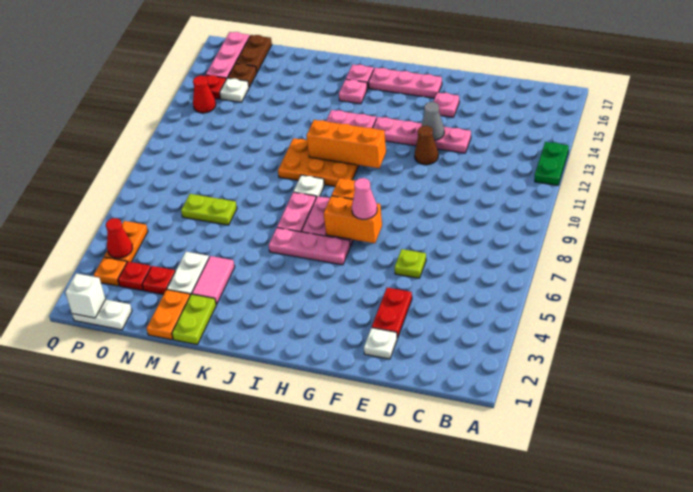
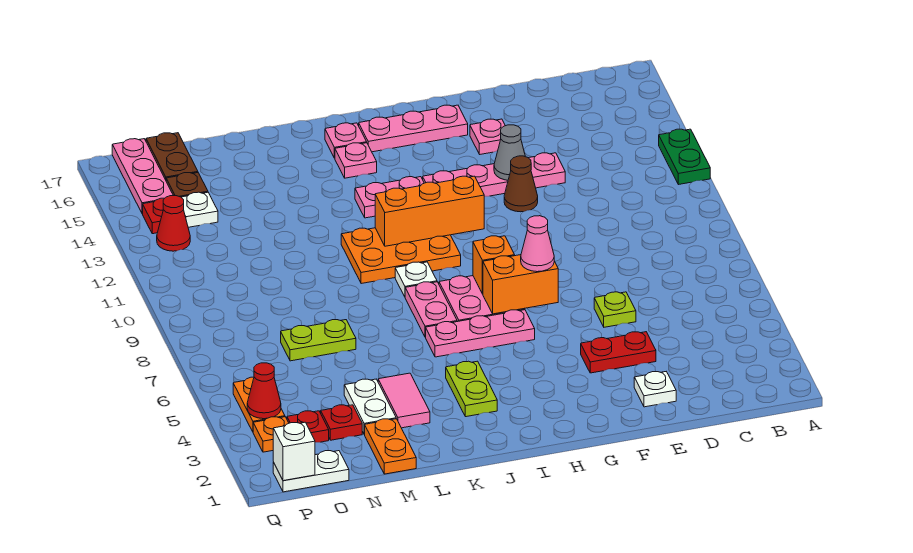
red 1x2 plate [372,288,412,338] -> red 1x2 plate turned to [581,332,656,373]
lime 1x2 plate [172,294,216,344] -> lime 1x2 plate moved to [446,361,497,417]

